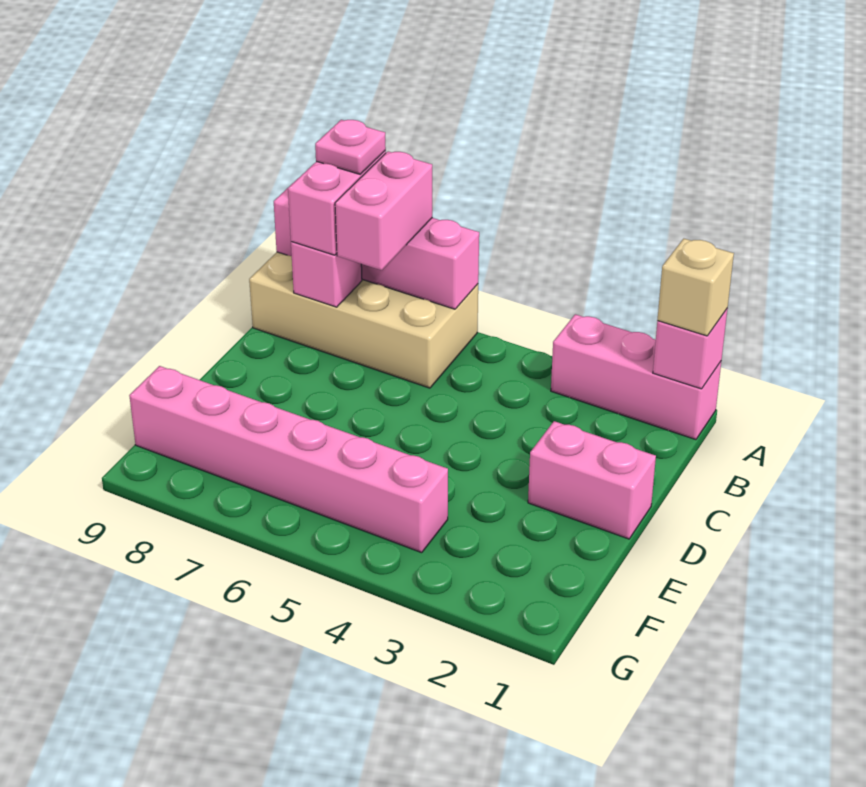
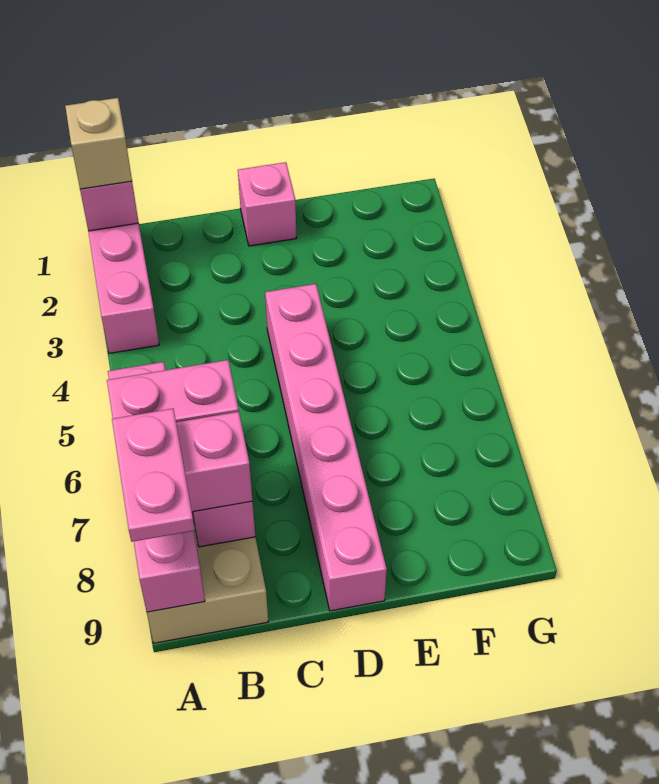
pink 1x1 plate [315,120,386,174] -> pink 1x2 plate [112,409,195,542]
pink 1x2 brick [528,421,656,539] -> pink 1x1 brick [238,162,296,246]
pink 1x6 brick [129,366,448,553] -> pink 1x6 brick moved to [265,284,387,611]

